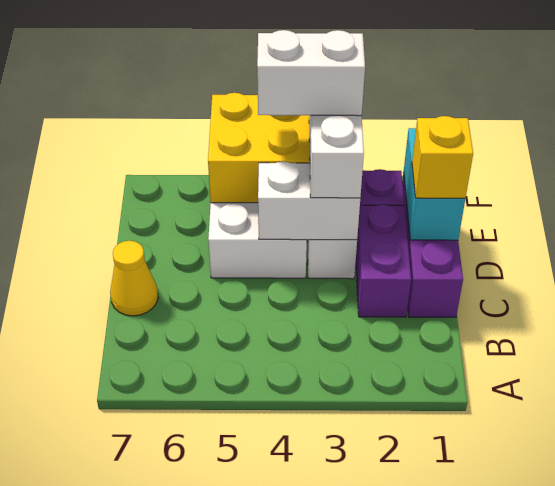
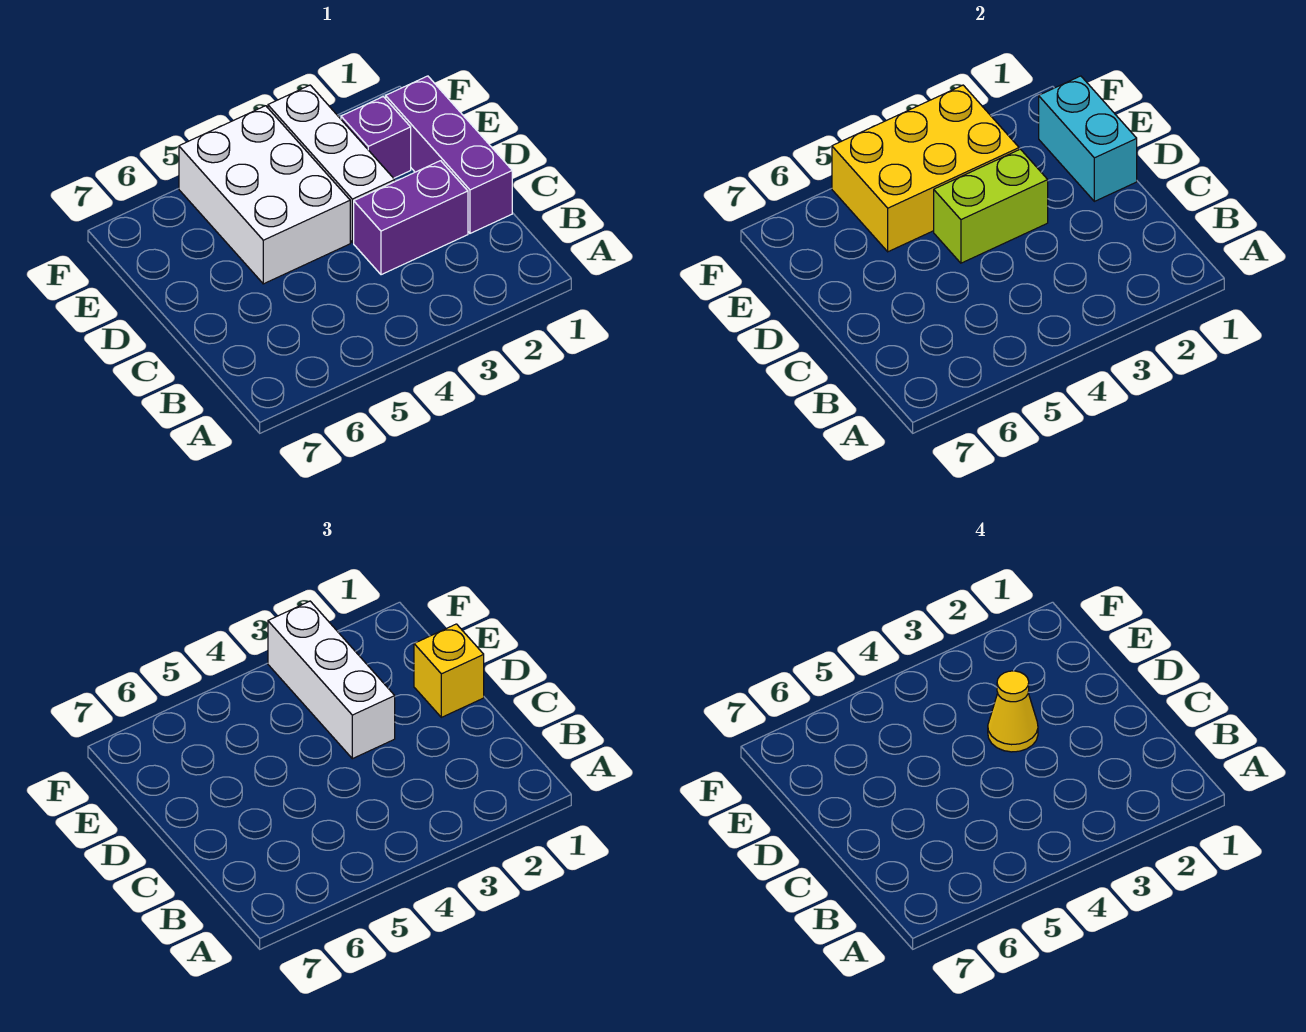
purple 1x2 brick [356,204,411,317] -> purple 1x2 brick turned to [354,161,468,275]
yellow 1x1 cone [110,241,158,316] -> yellow 1x1 cone moved to [988,671,1038,752]
white 1x2 brick [258,161,360,240] -> lime 1x2 brick [934,149,1048,263]
white 1x2 brick [257,30,365,116] -> none

